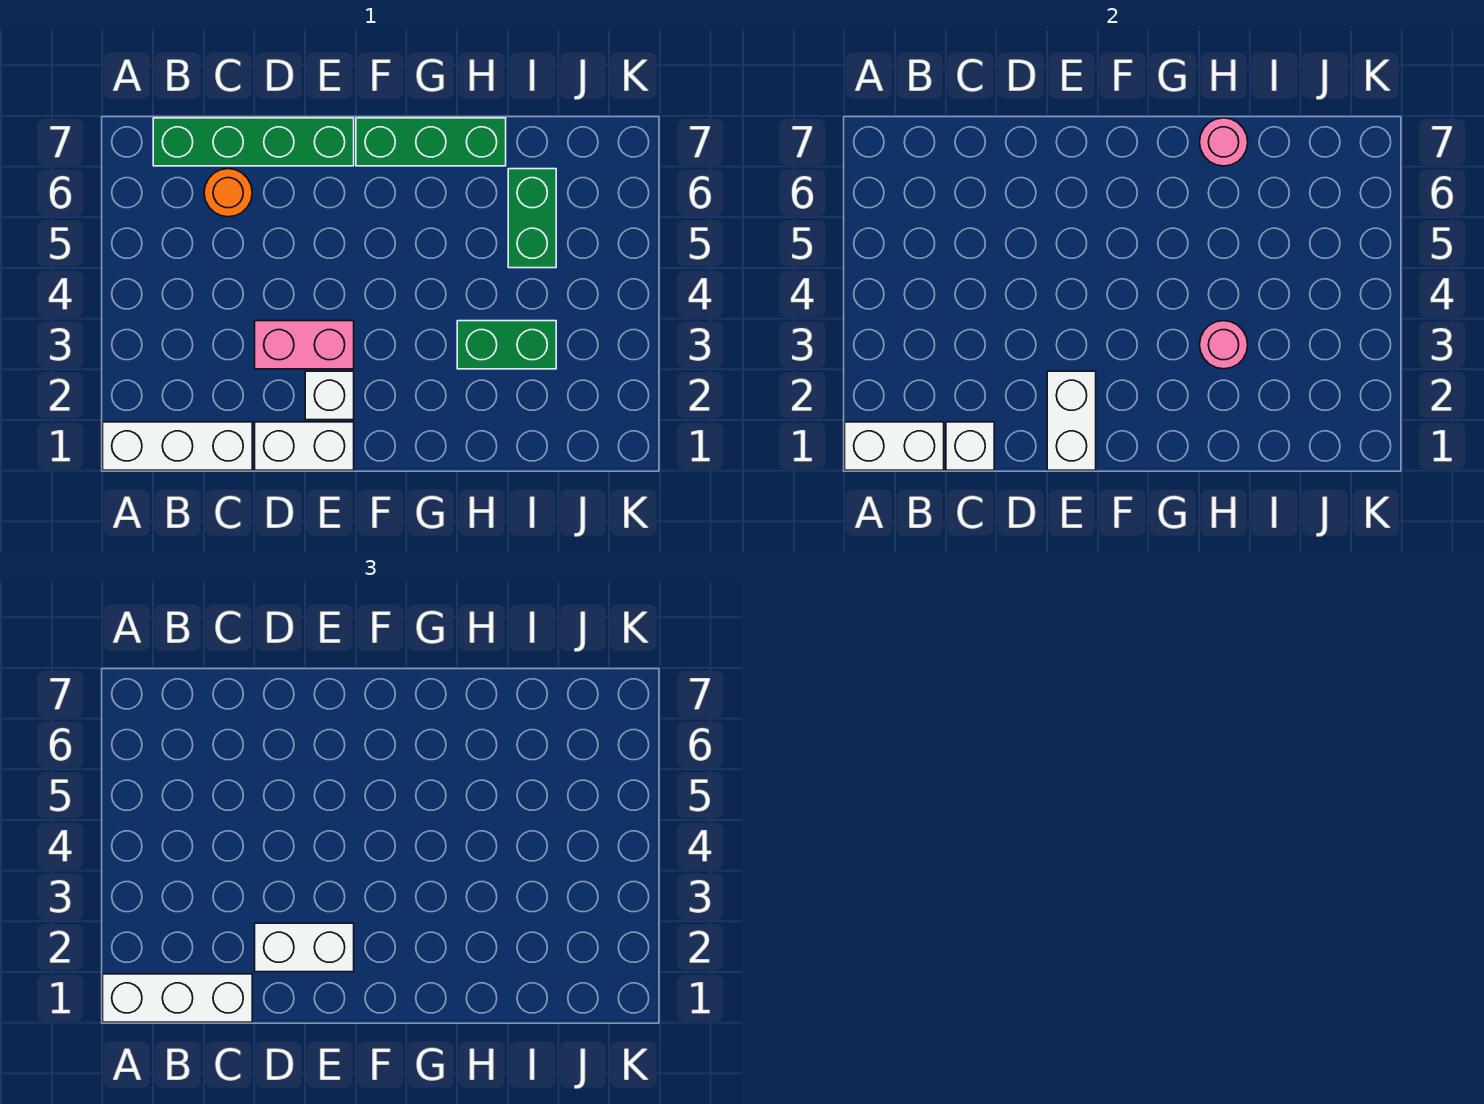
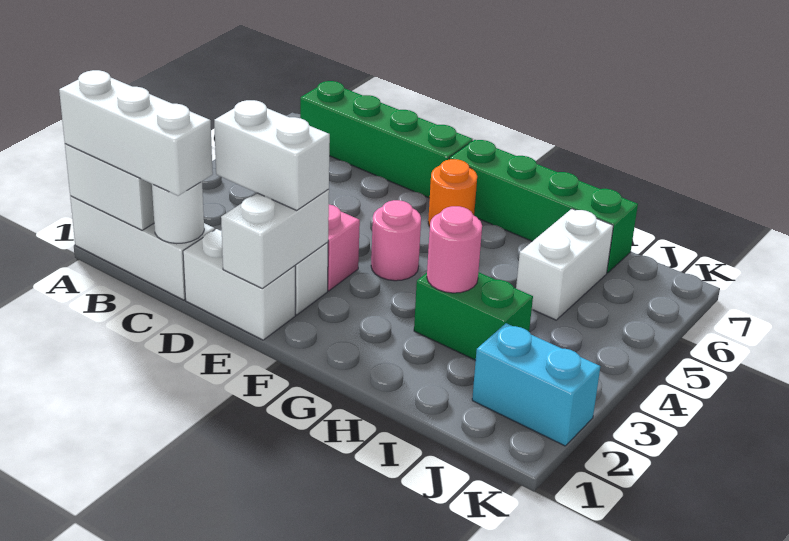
white 1x1 brick [946,422,994,470] -> white 1x1 round brick [152,182,204,244]
orange 1x1 round brick [204,169,252,217] -> orange 1x1 round brick moved to [428,159,477,227]
green 1x3 brick [356,118,506,166] -> green 1x4 brick [449,140,638,273]
pink 1x1 round brick [1200,118,1248,166] -> pink 1x1 round brick moved to [371,200,421,281]
green 1x2 brick [508,169,556,268] -> white 1x2 brick [516,209,613,320]
none -> cyan 1x2 brick [472,323,600,446]

